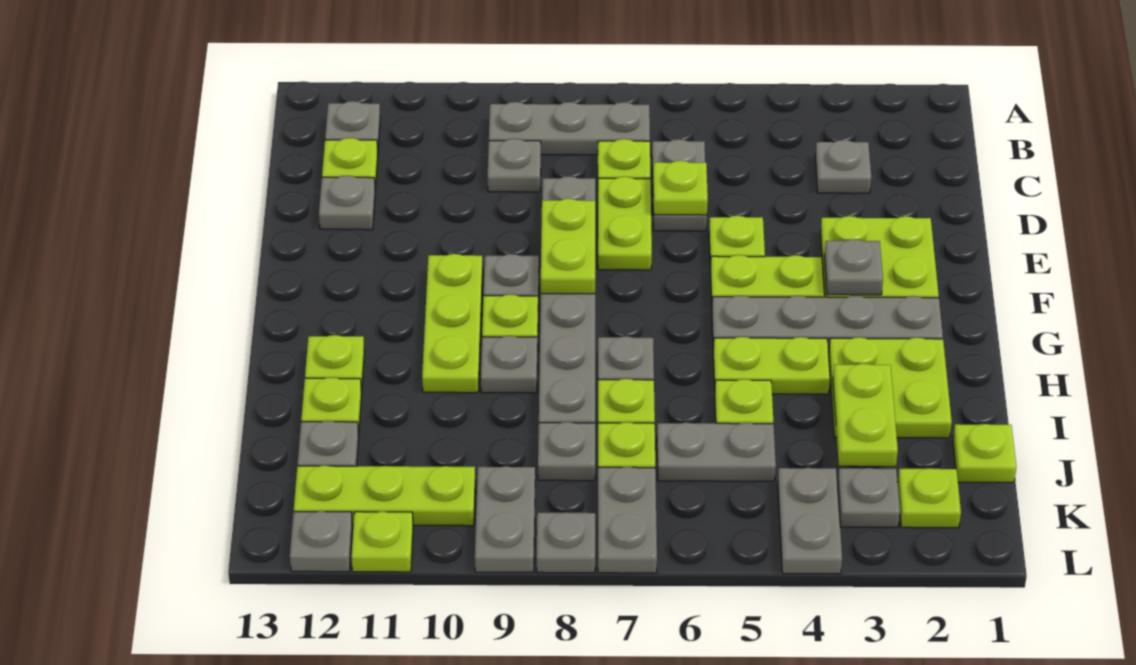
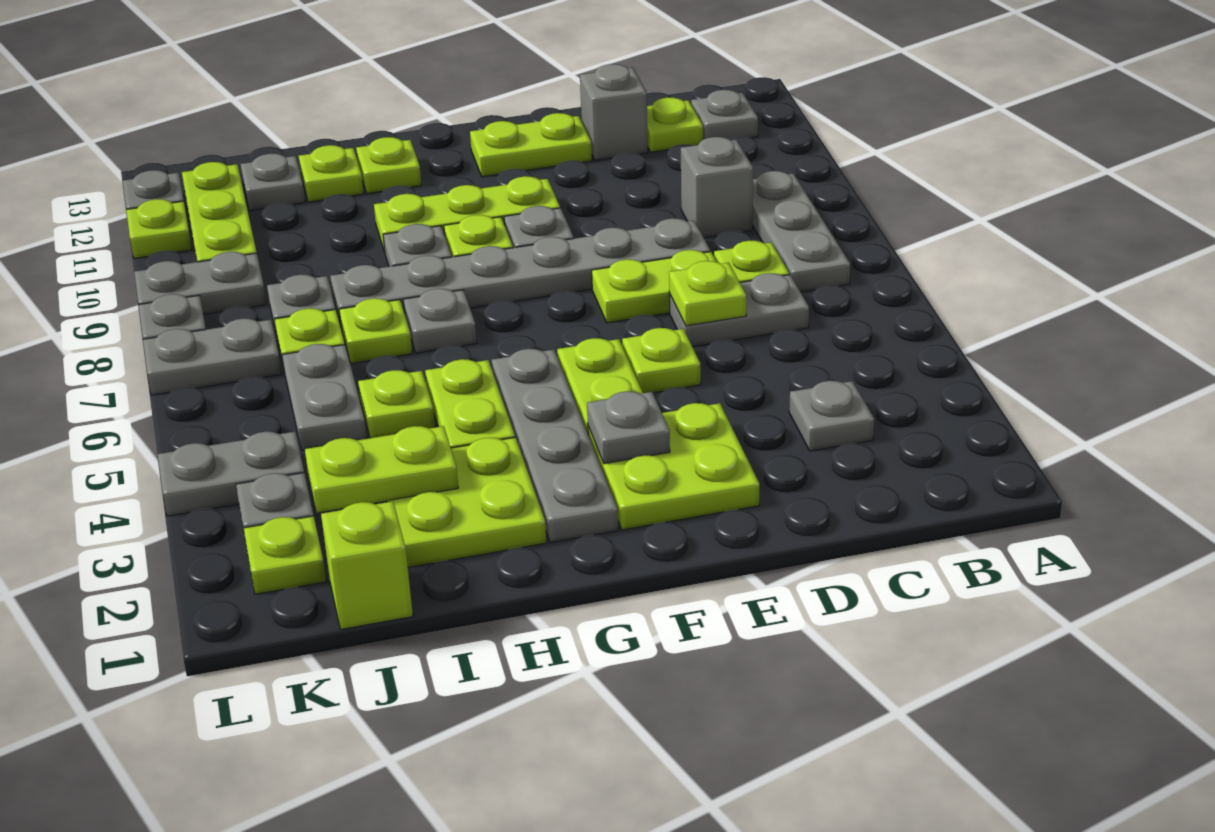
grey 1x1 plate [488,139,541,192] -> grey 1x1 brick [681,137,753,238]
grey 1x1 plate [319,176,375,230] -> grey 1x1 brick [580,64,648,160]
lime 1x2 plate [541,199,595,294] -> lime 1x2 plate moved to [470,113,592,177]
lime 1x1 plate [953,424,1016,482] -> lime 1x1 brick [321,501,413,629]

